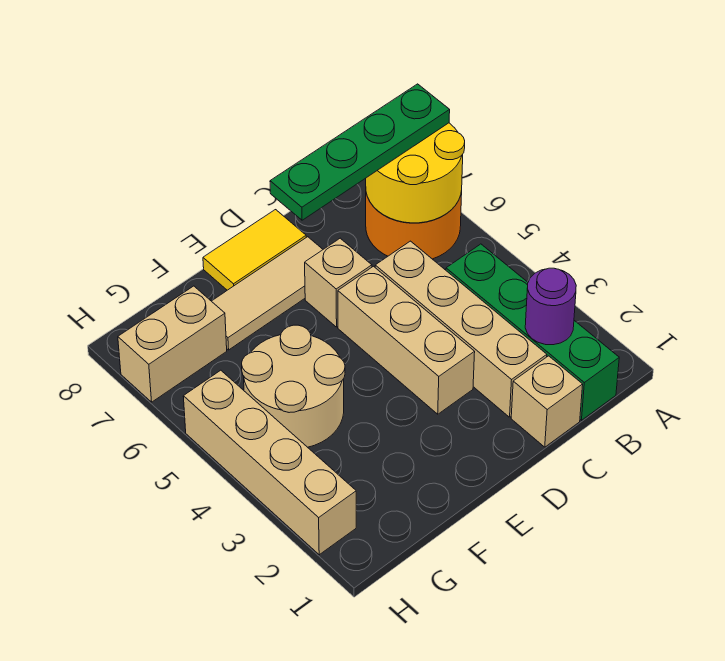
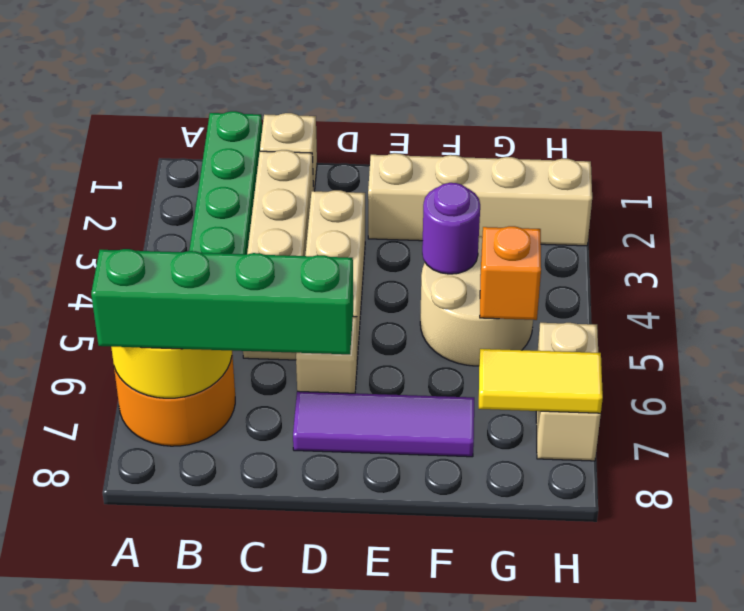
green 1x4 plate [270,84,450,220] -> green 1x4 brick [91,249,353,354]
purple 1x1 round brick [525,268,576,345] -> purple 1x1 round brick moved to [422,183,480,274]
tan 1x3 tile [212,237,323,350] -> purple 1x3 tile [293,391,474,457]
yellow 1x2 tile [203,210,306,290] -> yellow 1x2 tile moved to [479,349,603,414]
none -> orange 1x1 brick [480,226,541,320]
tan 1x2 brick [118,286,227,402] -> tan 1x2 brick turned to [536,323,601,461]
tan 1x4 brick [183,370,356,555] -> tan 1x4 brick turned to [368,153,592,246]

